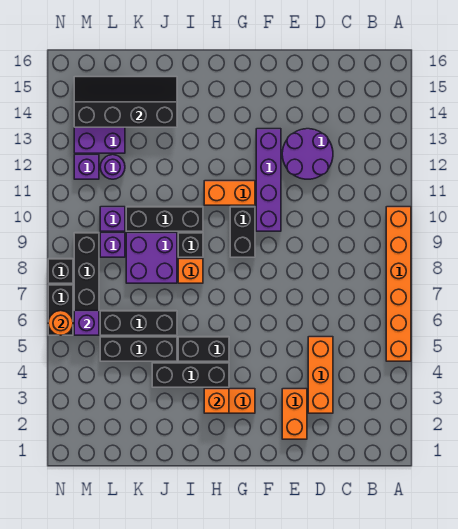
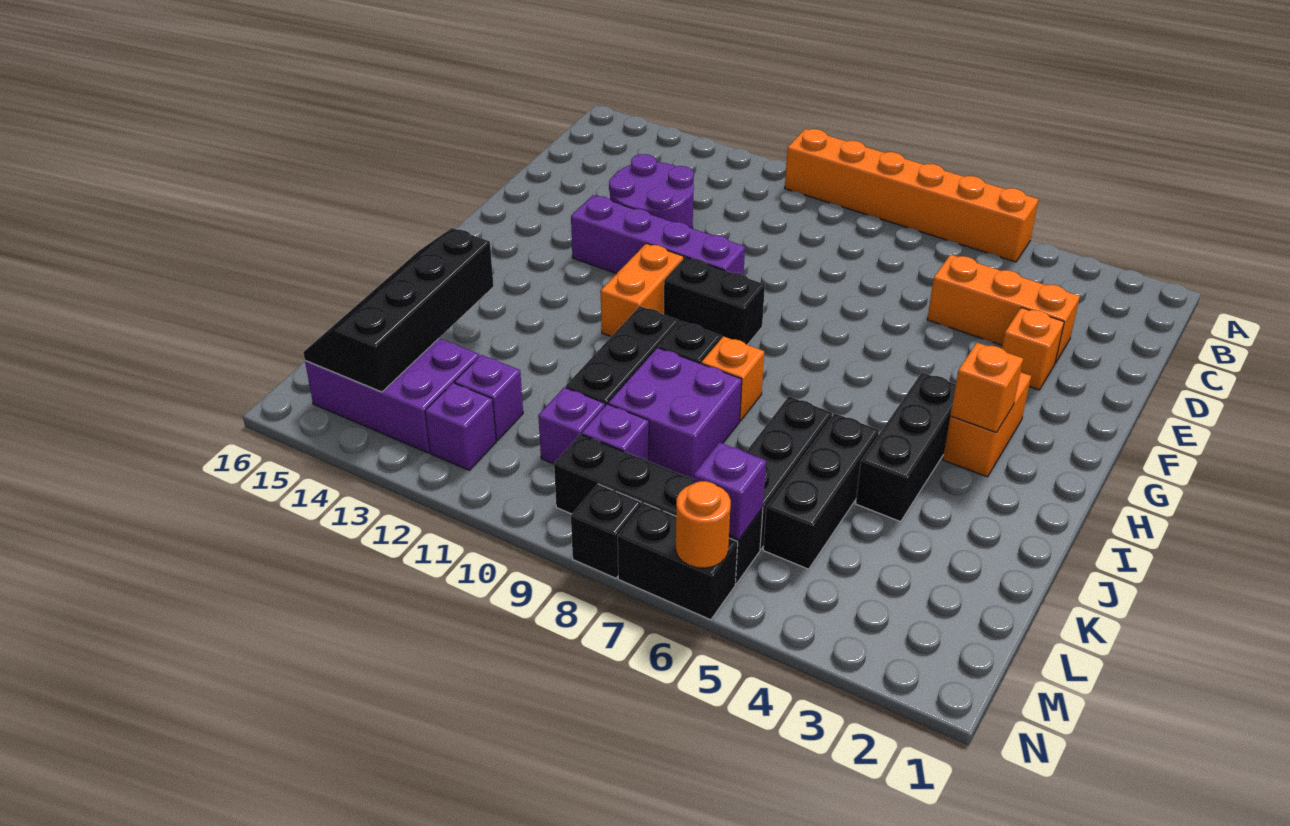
orange 1x2 brick [282,389,307,439] -> orange 1x1 brick [1002,307,1064,390]
black 1x2 brick [178,337,229,361] -> none
purple 1x1 round brick [100,155,125,179] -> purple 1x1 brick [455,355,523,441]

